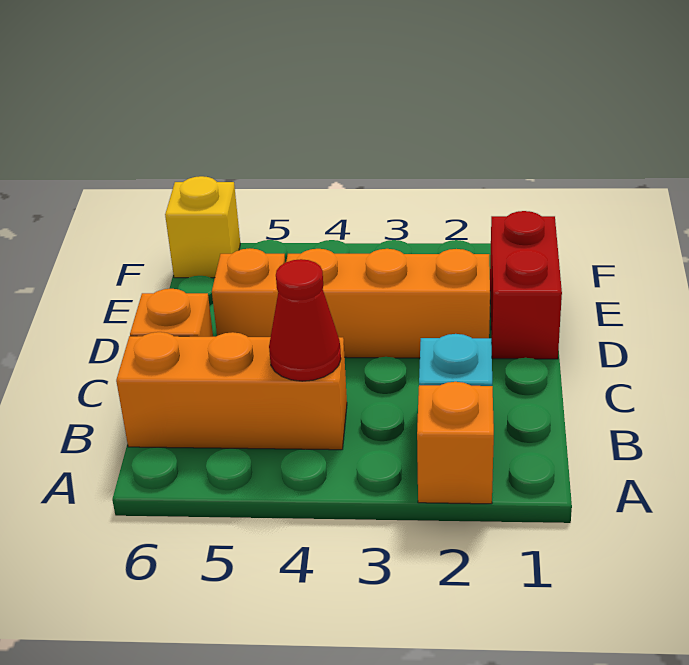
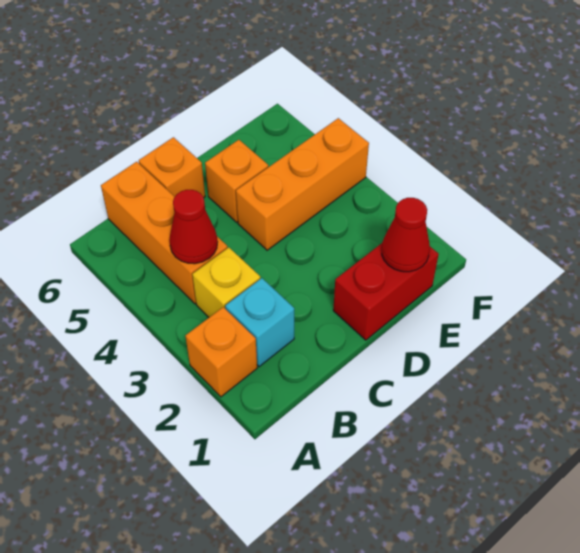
orange 1x3 brick [286,249,490,358] -> orange 1x3 brick turned to [236,118,369,250]
none -> red 1x1 cone [382,198,430,272]
yellow 1x1 brick [165,176,240,278] -> yellow 1x1 brick moved to [192,247,260,317]

